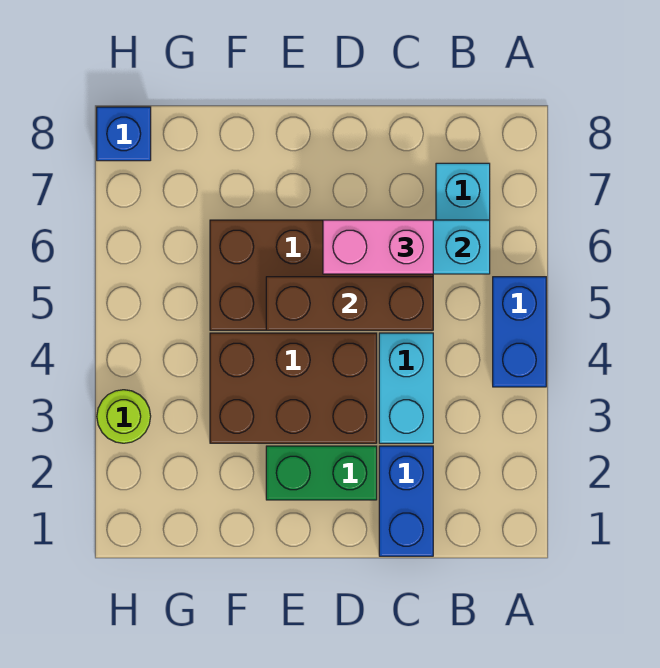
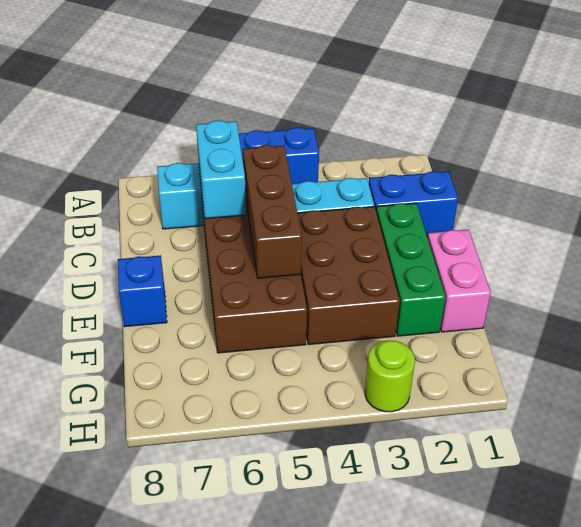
pink 1x2 brick [323,220,433,274] -> pink 1x2 brick moved to [427,230,491,332]
green 1x2 brick [266,446,377,500] -> green 1x3 brick [376,203,445,336]
blue 1x1 brick [97,107,151,161] -> blue 1x1 brick moved to [118,255,167,327]

